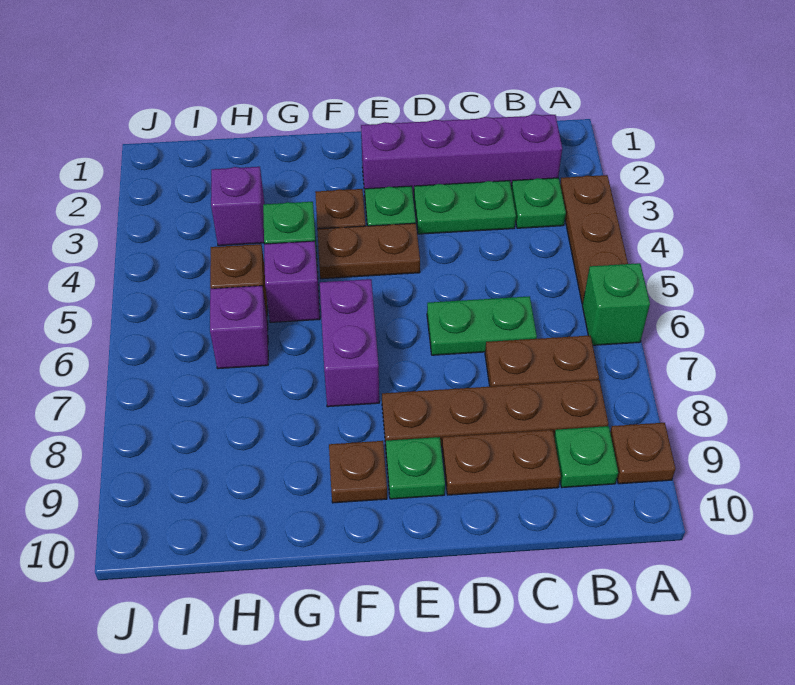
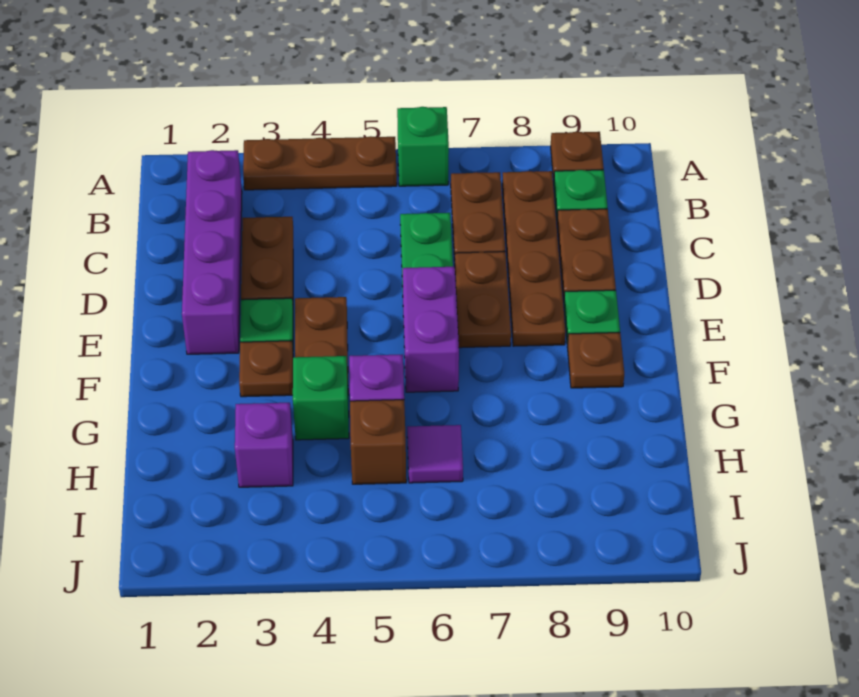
green 1x1 plate [512,178,566,228] -> none
green 1x2 plate [414,181,516,234] -> brown 1x2 plate [241,217,293,300]
none -> brown 1x2 plate [455,252,511,348]
purple 1x2 brick [320,279,379,407] -> purple 1x2 brick turned to [402,267,459,392]
purple 1x1 brick [210,286,268,369] -> purple 1x1 tile [407,425,463,483]

